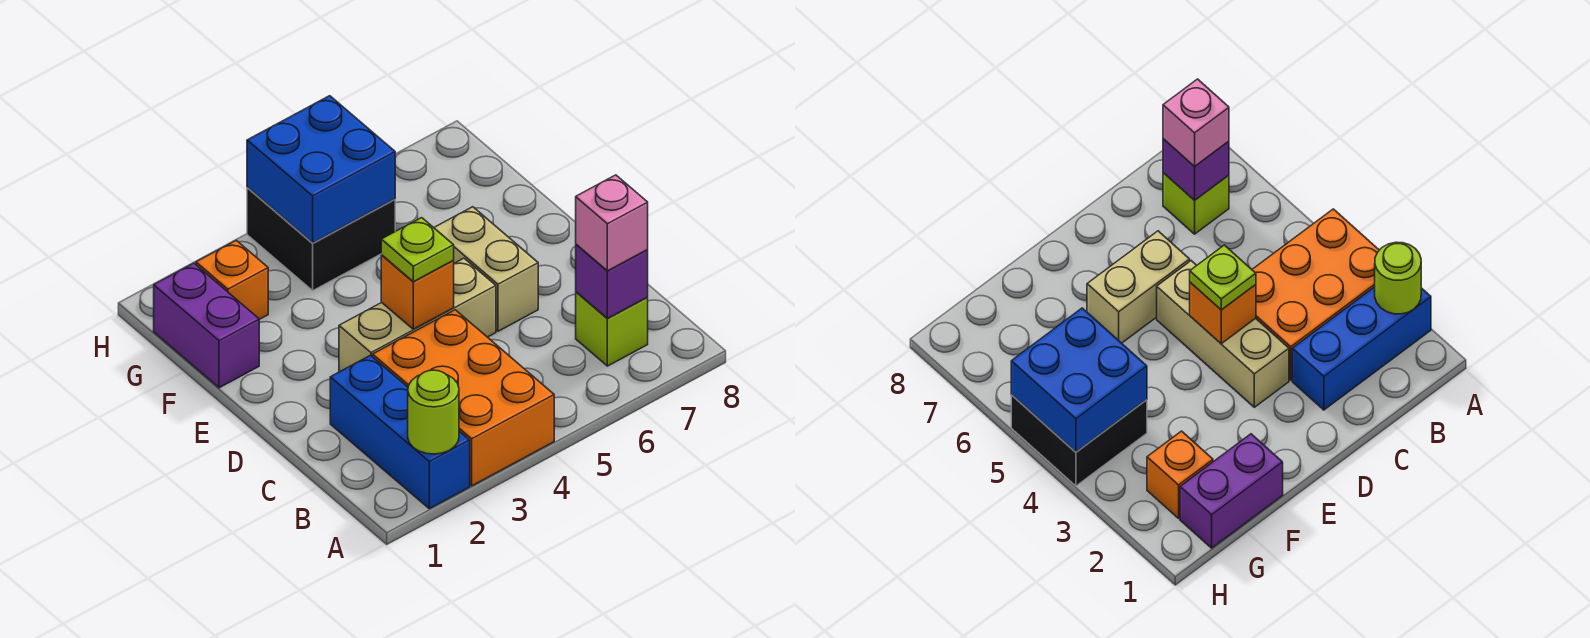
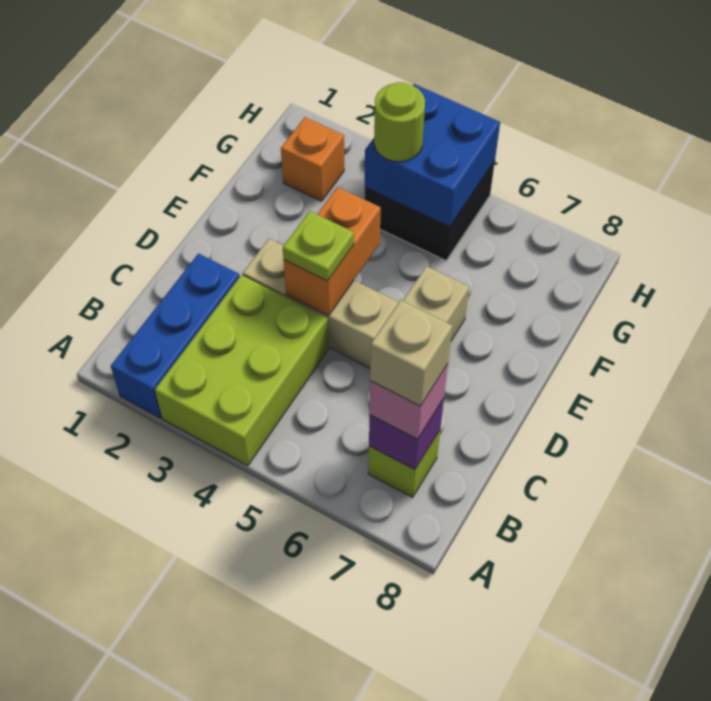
lime 1x1 round brick [408,370,459,454] -> lime 1x1 round brick moved to [374,82,425,162]
orange 2x3 brick [373,310,554,486] -> lime 2x3 brick [155,275,328,466]
none -> tan 1x1 brick [370,300,452,406]
orange 1x1 brick [381,255,454,329] -> orange 1x2 brick [284,187,381,316]
purple 1x2 brick [154,263,259,388] -> none

